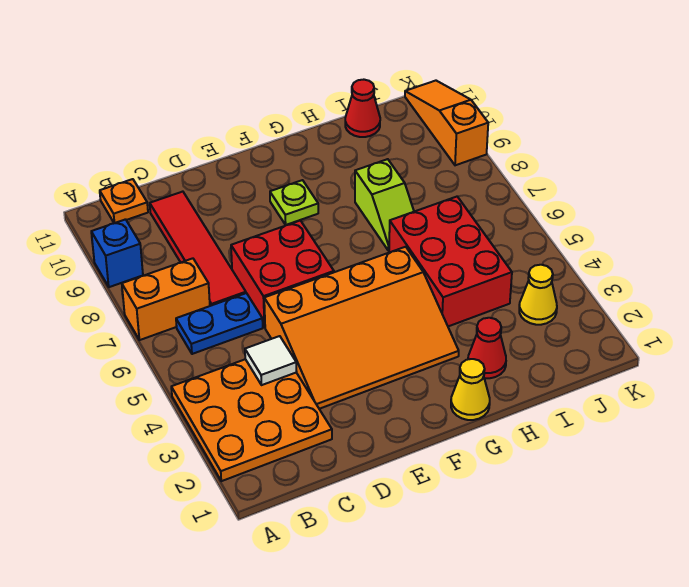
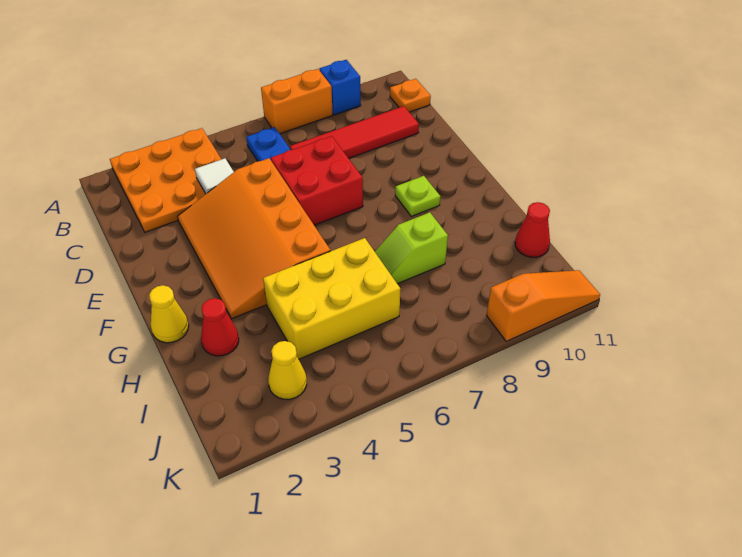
orange 1x2 brick [122,258,210,340] -> orange 1x2 brick turned to [261,69,333,134]
red 2x3 brick [389,197,512,326] -> yellow 2x3 brick [263,238,400,359]

